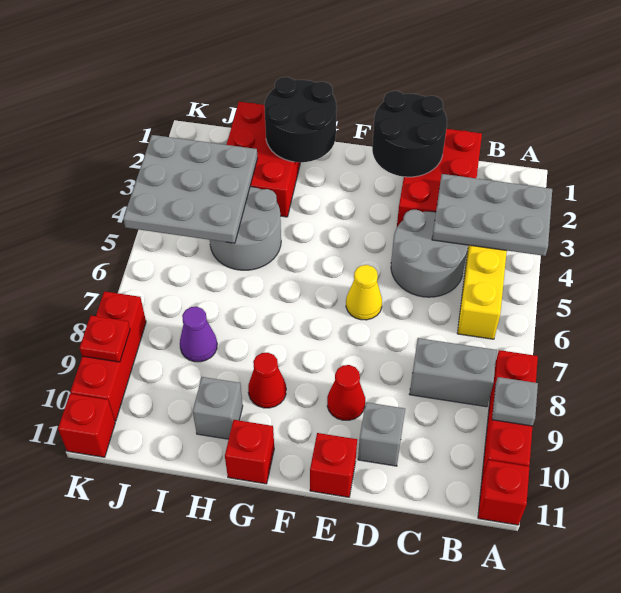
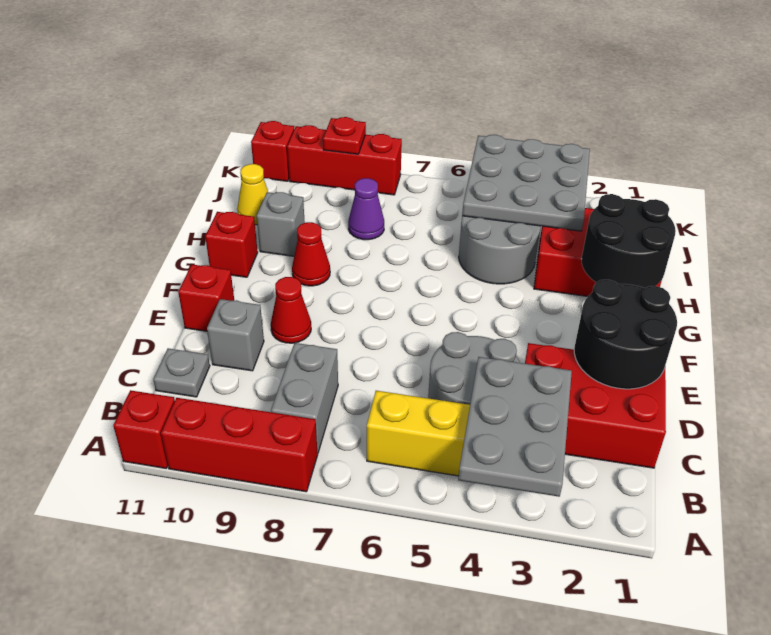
grey 1x1 plate [492,377,538,426] -> grey 1x1 plate moved to [153,348,210,397]
yellow 1x1 cone [346,265,382,320] -> yellow 1x1 cone moved to [237,164,269,225]

